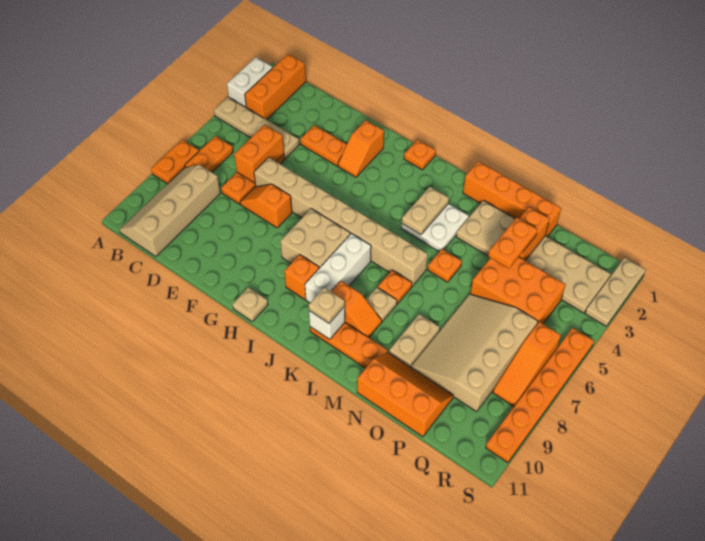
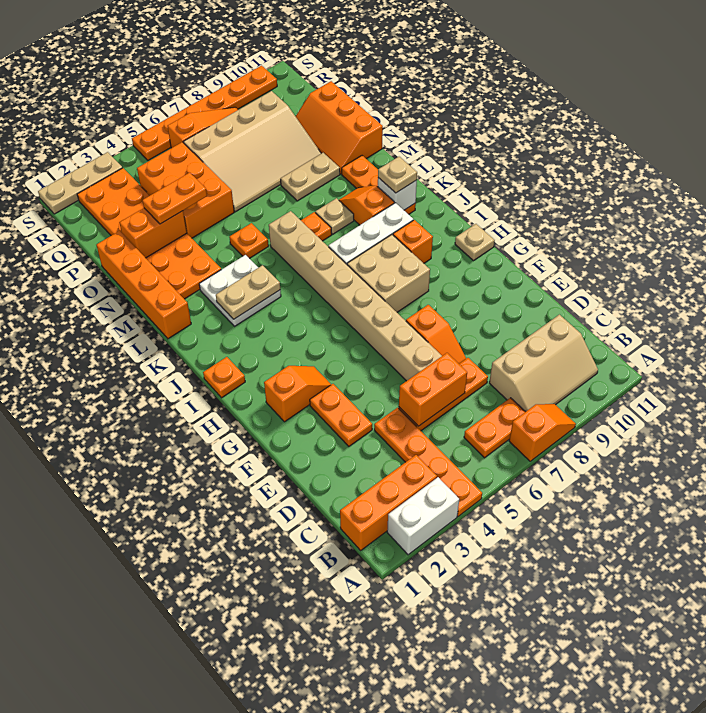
tan 1x4 plate [214,97,299,158] -> orange 1x4 plate [374,408,482,516]
orange 1x2 plate [151,140,199,184] -> orange 1x2 slope [509,404,576,461]
tan 2x4 slope [120,165,220,257] -> tan 2x3 slope [489,315,598,412]
tan 2x6 plate [456,200,611,313] -> orange 2x6 plate [77,168,221,299]

